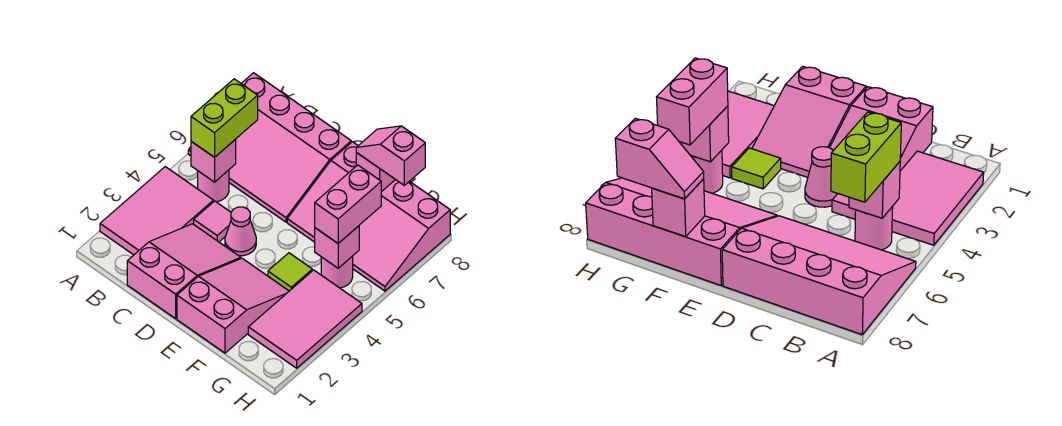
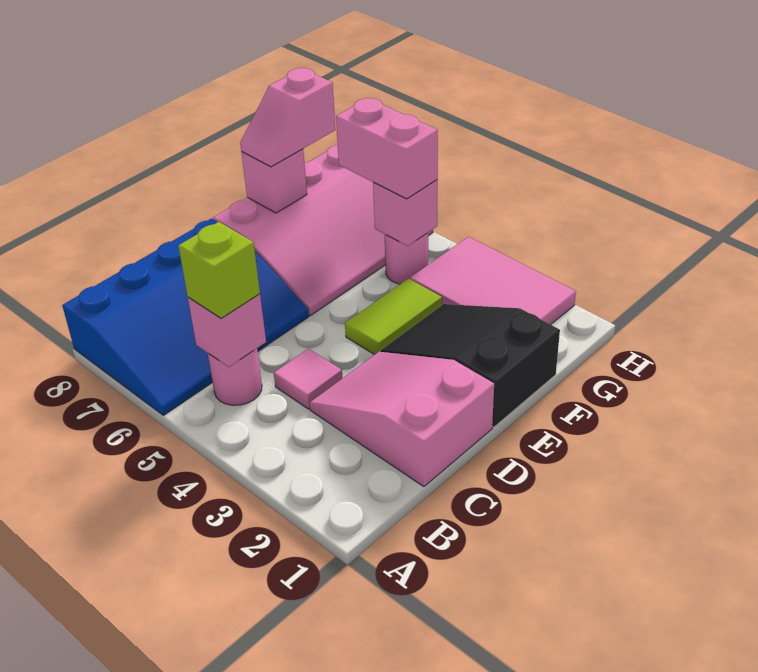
pink 2x3 tile [100,167,213,255] -> none
pink 3x4 slope [188,73,351,222] -> blue 3x4 slope [62,218,309,415]
lime 1x2 brick [191,79,258,157] -> lime 1x1 brick [178,222,260,318]
pink 1x1 cone [225,207,256,256] -> none
pink 2x3 slope [177,258,289,353] -> black 2x3 slope [380,304,560,427]
lime 1x1 tile [268,253,312,291] -> lime 1x2 tile [345,279,442,355]

